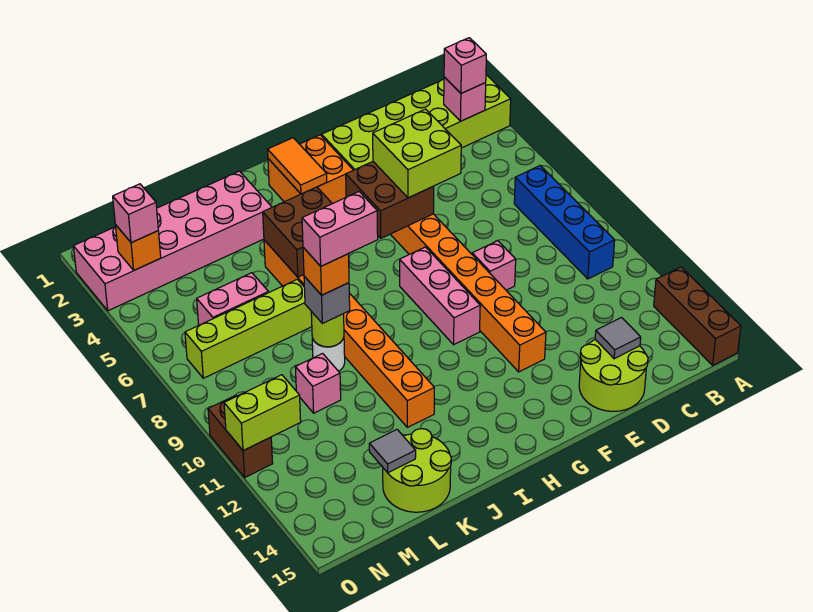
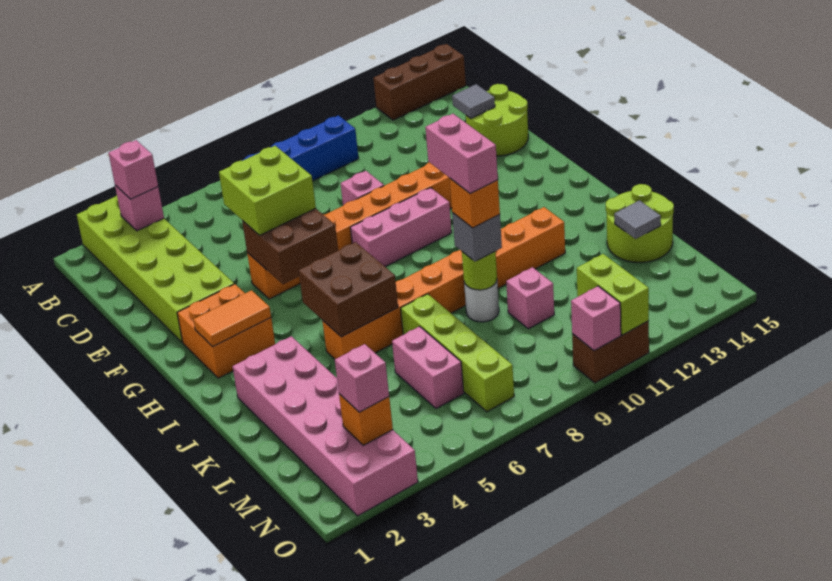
none -> pink 1x1 brick [571,286,621,351]

